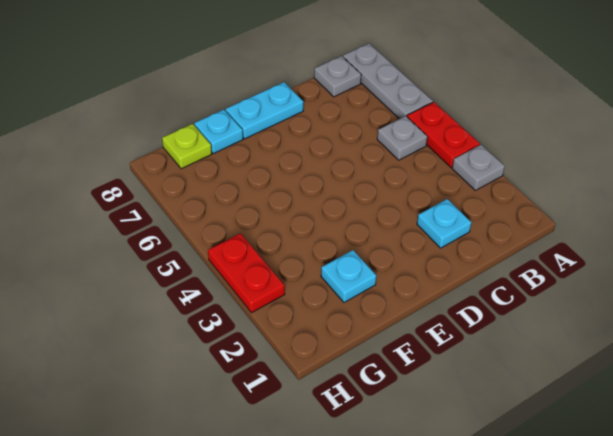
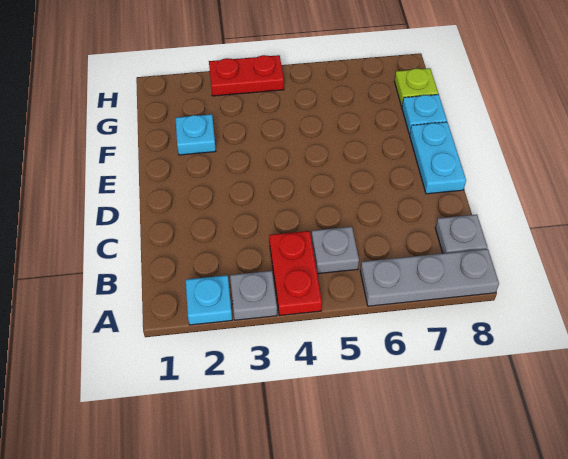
red 1x2 plate [407,102,480,168] -> red 1x2 plate turned to [269,231,322,316]
cyan 1x1 plate [417,199,471,248] -> cyan 1x1 plate moved to [186,275,232,325]

